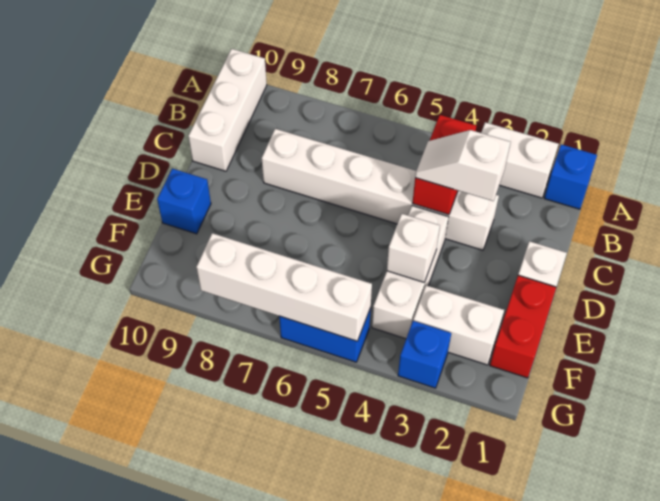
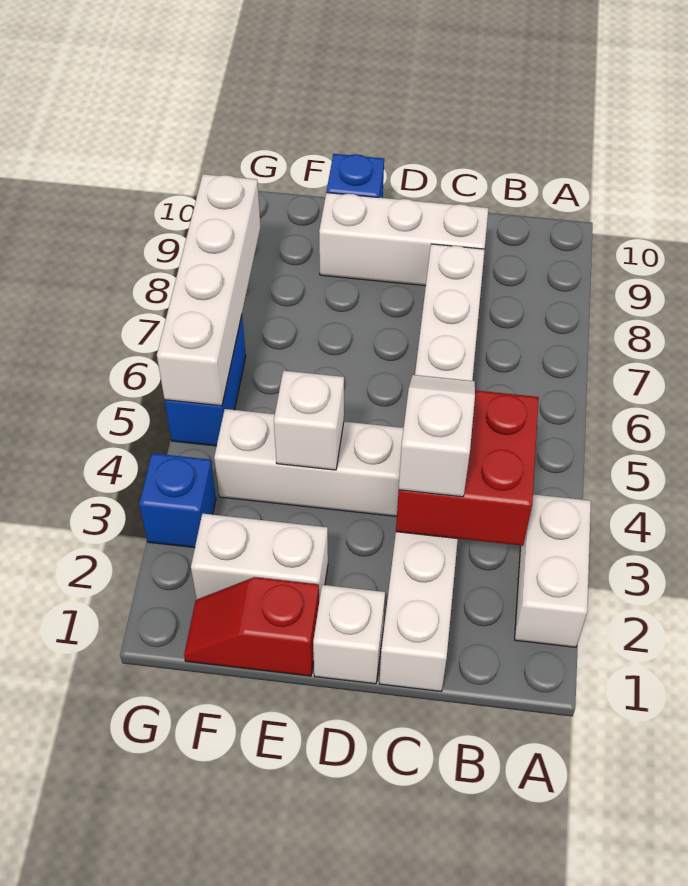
blue 1x1 brick [544,144,597,209] -> none
white 1x3 brick [188,49,267,171] -> white 1x3 brick moved to [319,193,488,286]
red 1x2 brick [412,115,476,215] -> red 2x2 brick [396,390,539,546]
white 1x6 brick [262,129,499,250] -> white 1x8 brick [379,244,485,691]
red 1x2 brick [490,275,556,378] -> red 1x2 slope [184,577,319,676]
white 1x2 brick [413,285,504,365] -> white 1x2 brick turned to [191,514,328,601]

